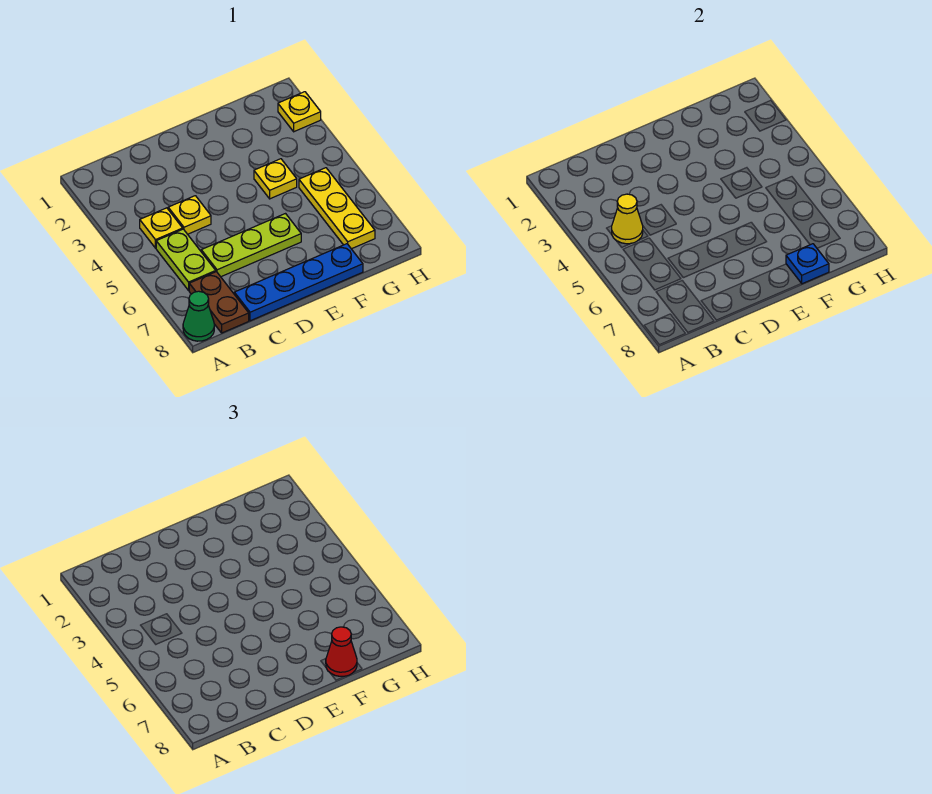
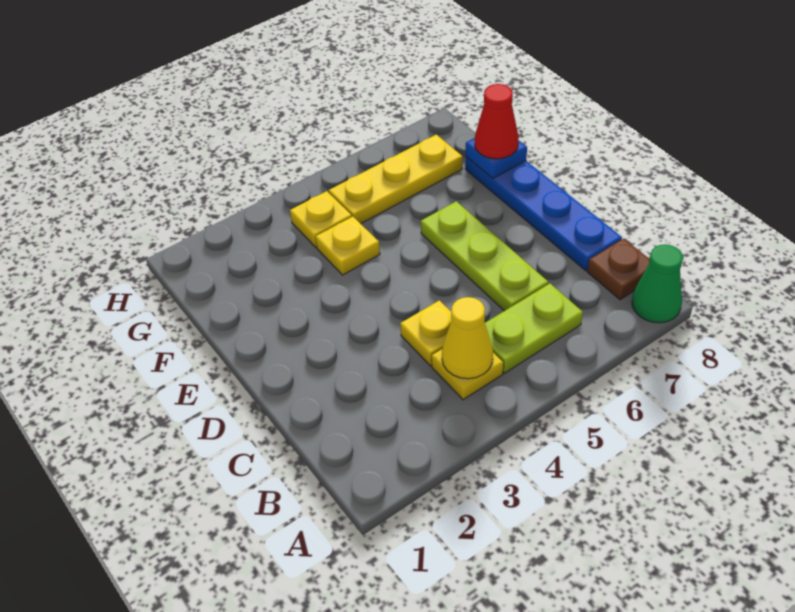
brown 1x2 plate [189,272,249,333] -> brown 1x1 plate [588,239,650,300]
yellow 1x1 plate [278,92,321,132] -> yellow 1x1 plate moved to [290,191,352,248]

